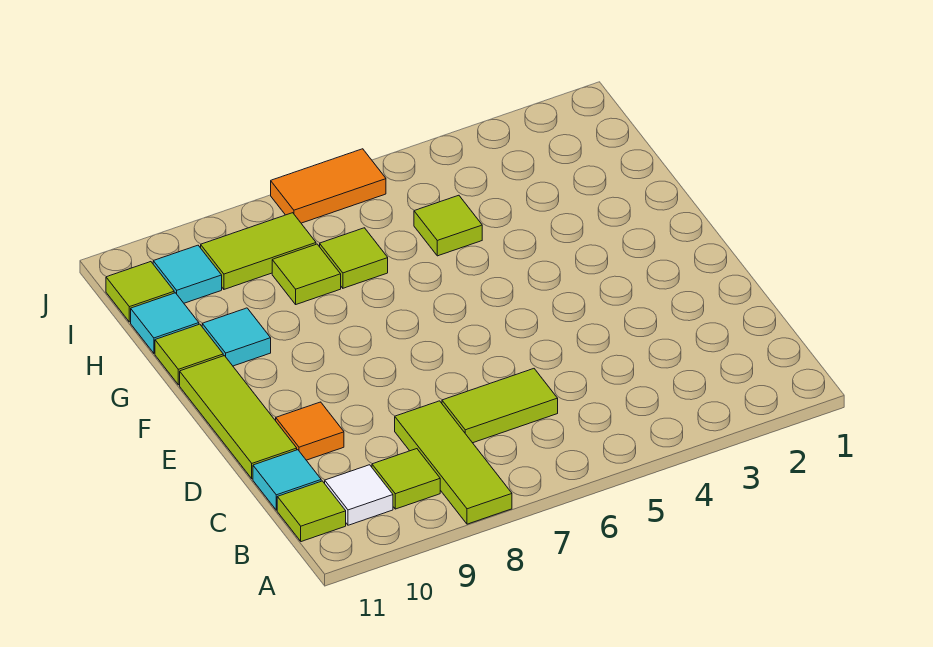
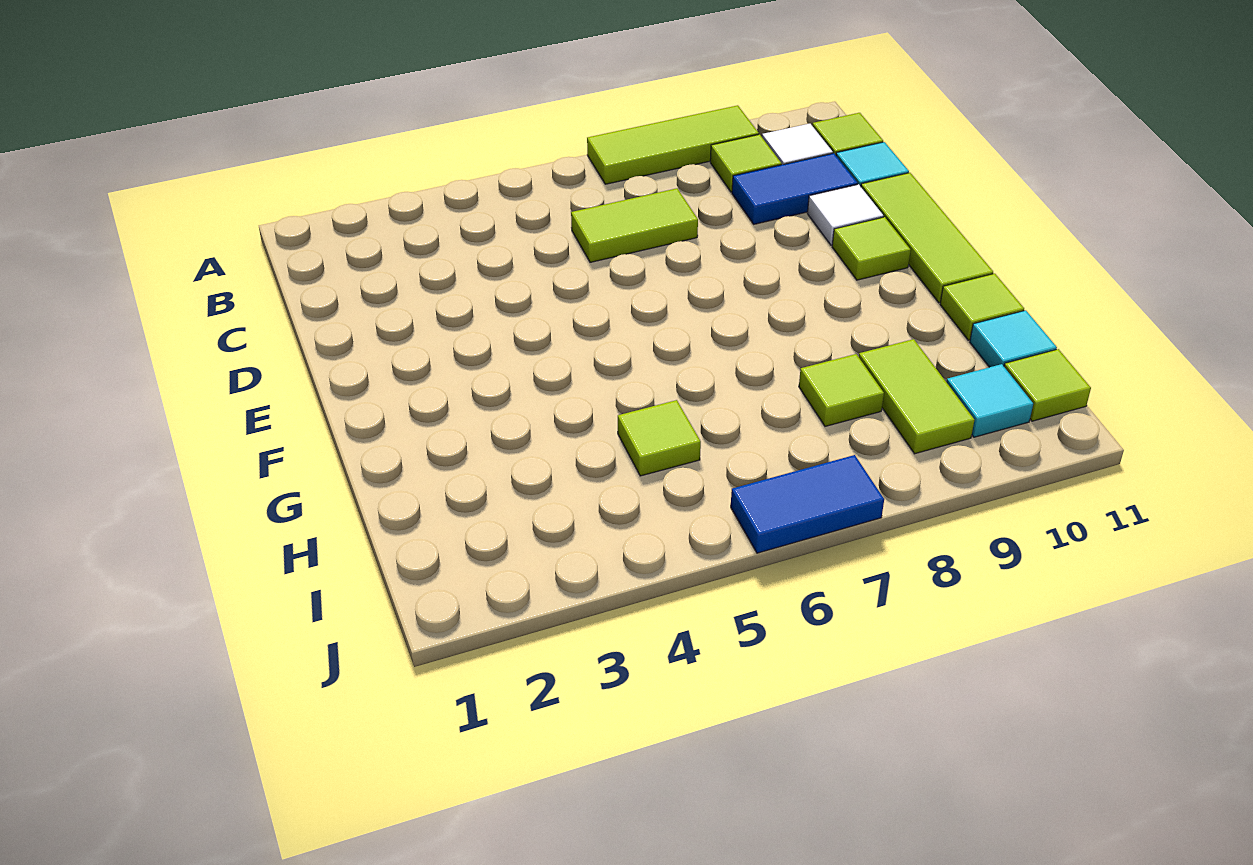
lime 1x3 tile [395,401,512,524] -> lime 1x3 tile turned to [587,105,759,184]
none -> blue 1x2 tile [732,153,858,224]
orange 1x1 tile [276,402,344,460] -> white 1x1 tile [807,184,883,245]
cyan 1x1 tile [202,308,271,366] -> none
lime 1x1 tile [320,228,388,288] -> lime 1x1 tile moved to [832,217,911,280]
lime 1x2 tile [201,213,316,289] -> lime 1x2 tile turned to [859,339,974,454]
orange 1x2 tile [271,149,386,223] -> blue 1x2 tile [731,455,884,553]

